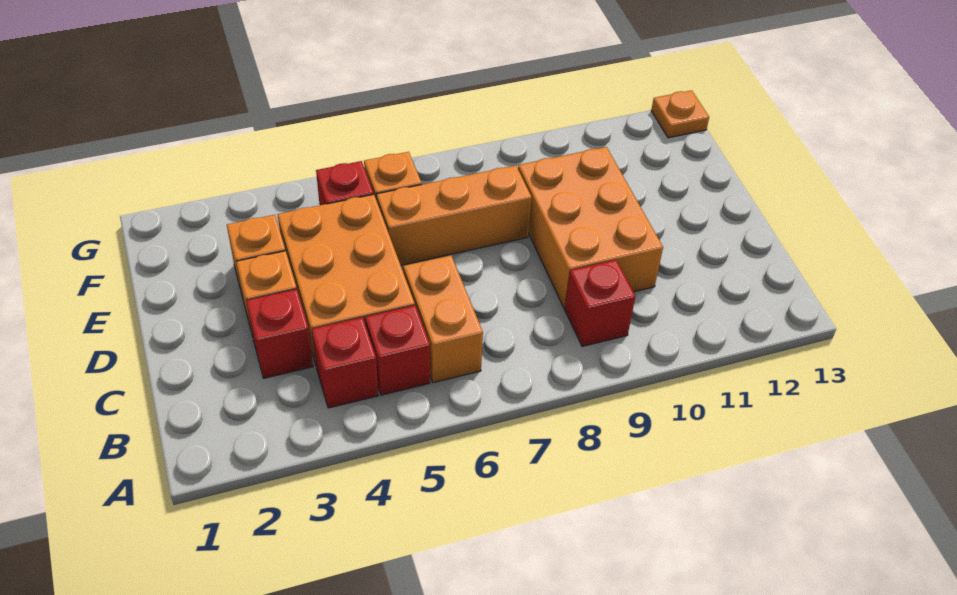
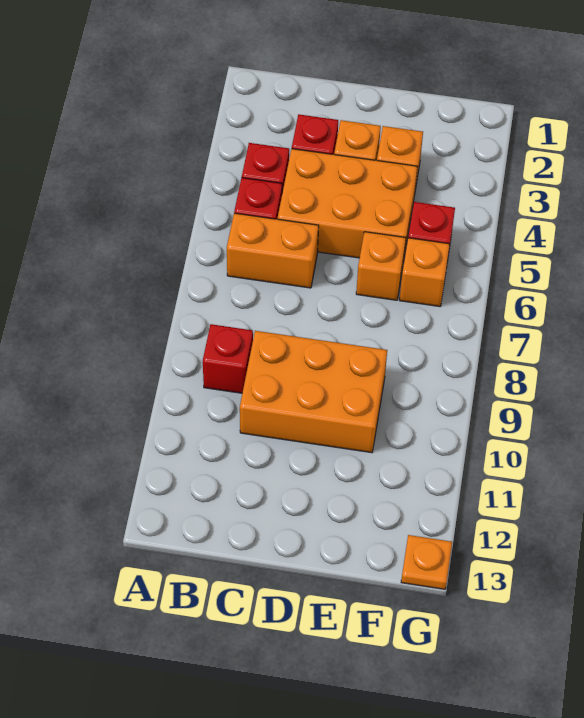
orange 1x3 brick [376,165,532,265] -> orange 1x1 brick [356,232,406,300]

